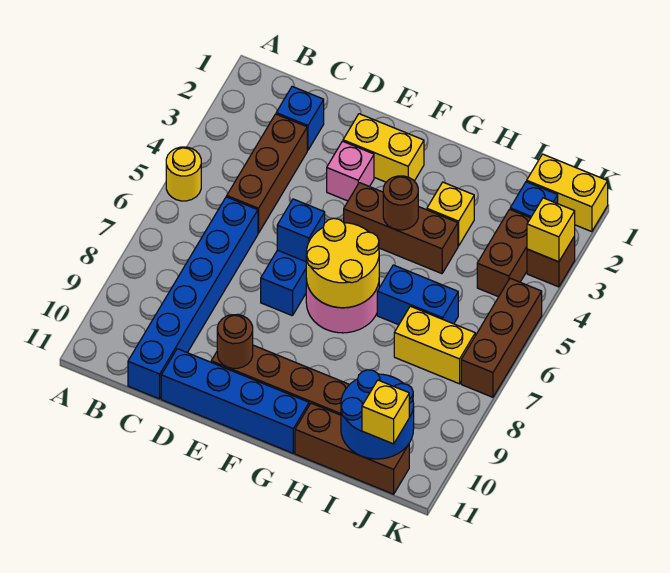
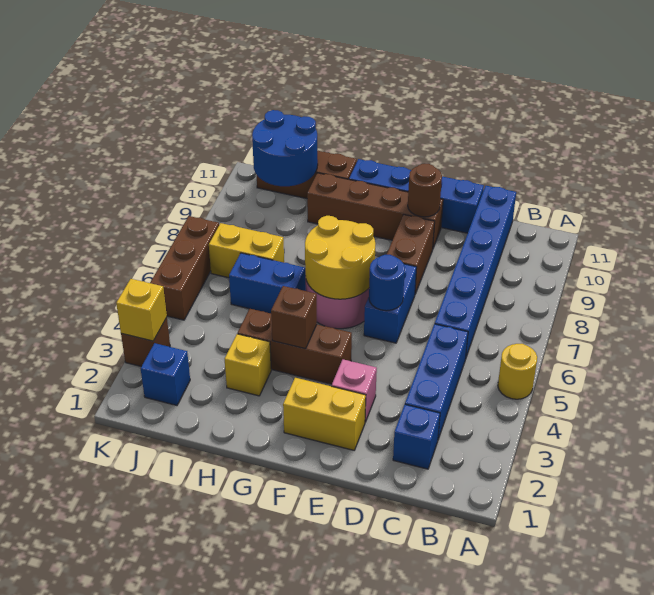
brown 1x3 brick [227,114,307,233] -> blue 1x3 brick [405,324,468,439]
blue 1x1 brick [277,199,325,262] -> blue 1x1 round brick [369,255,405,311]
brown 1x1 round brick [383,176,418,230] -> brown 1x1 brick [271,286,317,349]
yellow 1x2 brick [527,154,608,232] -> none
brown 1x2 brick [477,209,530,297] -> brown 1x2 brick moved to [387,215,435,294]
yellow 1x1 brick [362,380,409,444] -> none

